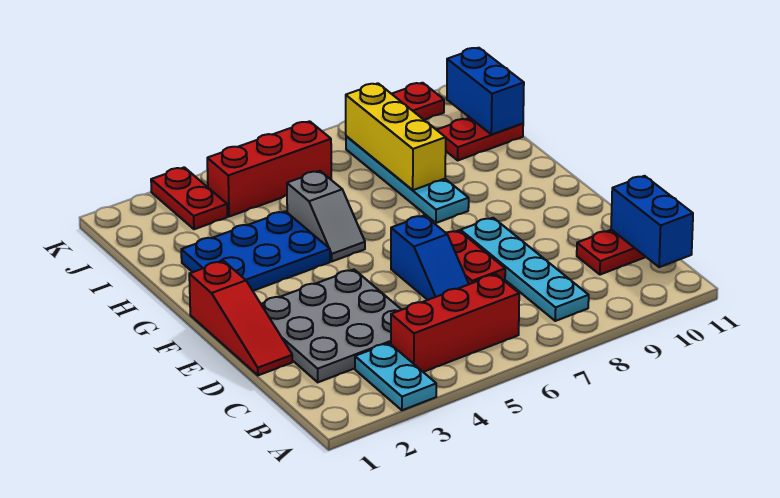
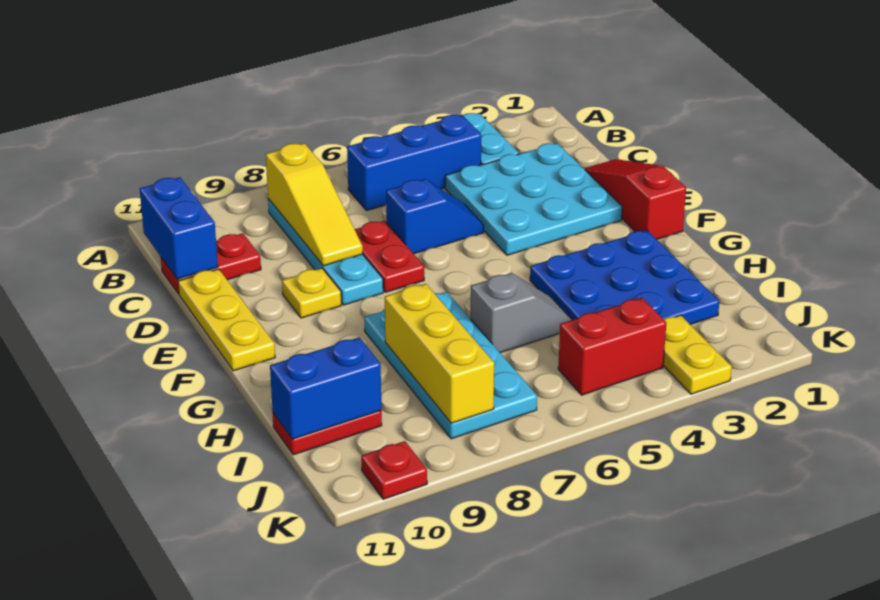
red 1x3 brick [391,274,519,372] -> blue 1x3 brick [347,115,481,211]
none -> yellow 1x3 slope [266,143,363,266]
grey 3x3 plate [261,270,402,382] -> cyan 3x3 plate [445,143,622,255]
blue 1x2 slope [391,215,469,300] -> blue 1x2 slope turned to [386,179,484,254]
none -> yellow 1x3 plate [178,269,275,371]
none -> yellow 1x1 plate [282,268,341,318]
blue 2x3 plate [181,211,330,291] -> blue 3x3 plate [530,230,719,324]
grey 1x2 slope [287,171,365,261] -> grey 1x2 slope turned to [471,273,572,353]
cyan 1x4 plate [346,136,469,223] -> cyan 2x4 plate [364,292,537,439]
blue 1x2 brick [447,48,524,135] -> blue 1x2 brick turned to [270,337,381,439]
red 1x2 plate [151,167,227,229] -> yellow 1x2 plate [663,315,732,394]
red 1x3 brick [207,121,331,217] -> red 1x2 brick [558,298,666,395]

